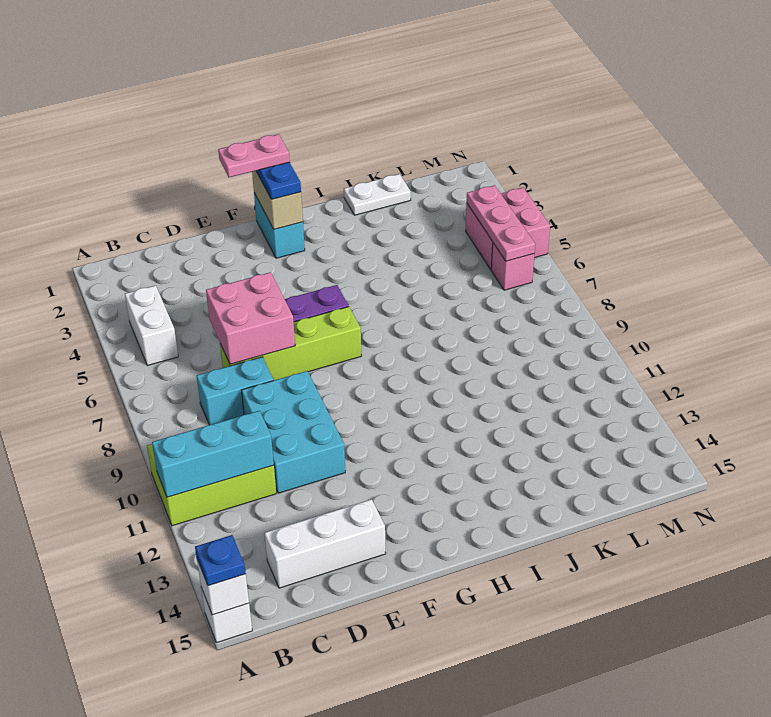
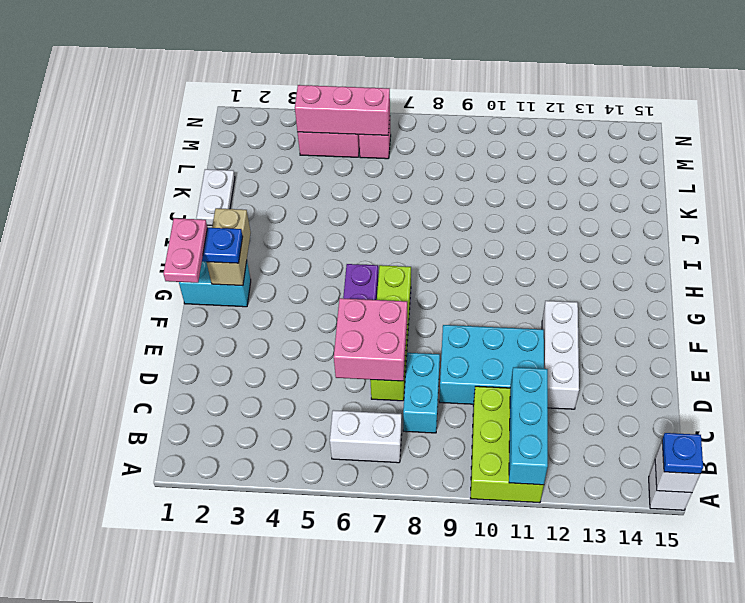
white 1x2 brick [125,285,178,366] -> white 1x2 brick moved to [330,410,402,463]
white 1x3 brick [264,499,386,588] -> white 1x3 brick moved to [542,301,579,409]
tan 1x2 brick [252,171,303,229] -> tan 1x2 brick turned to [207,208,251,286]
pink 1x3 plate [467,185,535,261] -> pink 1x3 brick [295,85,390,135]

